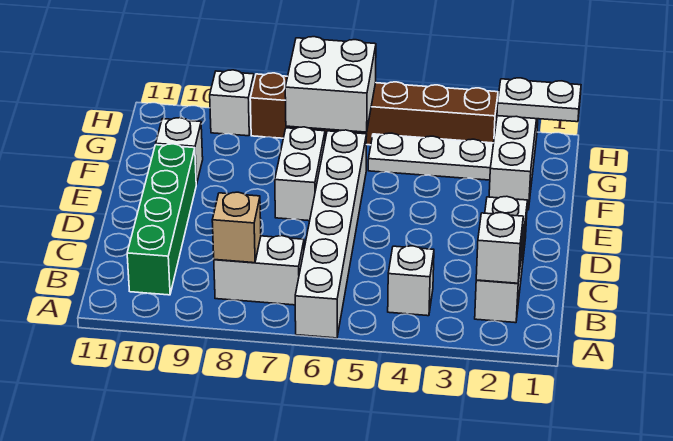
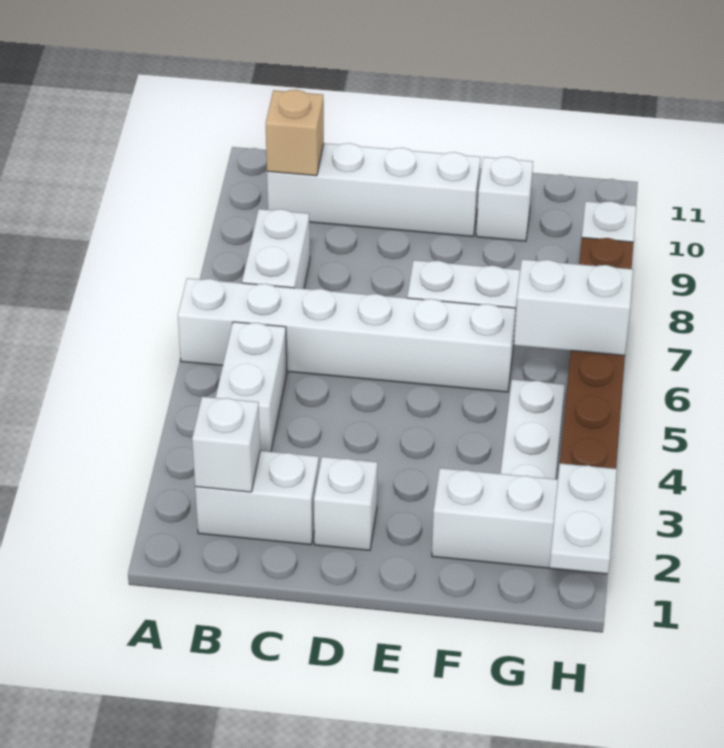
white 1x1 brick [388,246,434,316] -> white 1x2 brick [216,322,287,452]
tan 1x1 brick [212,192,261,263] -> tan 1x1 brick moved to [266,90,324,176]
green 1x4 brick [127,144,196,295] -> white 1x4 brick [267,143,481,237]
white 2x2 brick [285,37,376,132] -> white 1x2 brick [514,259,633,355]

